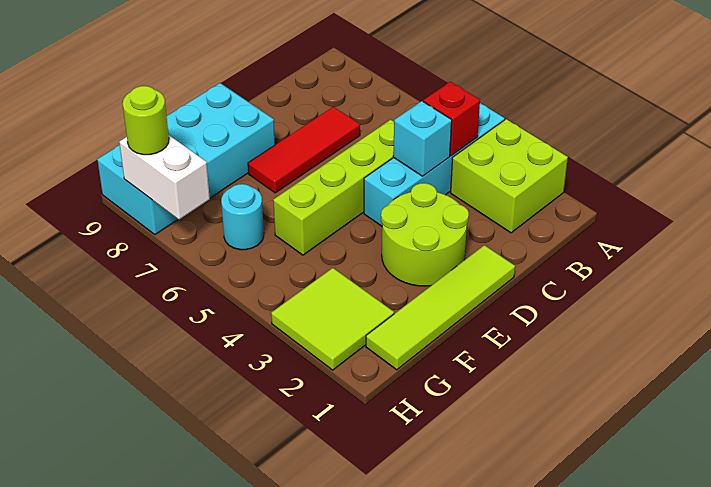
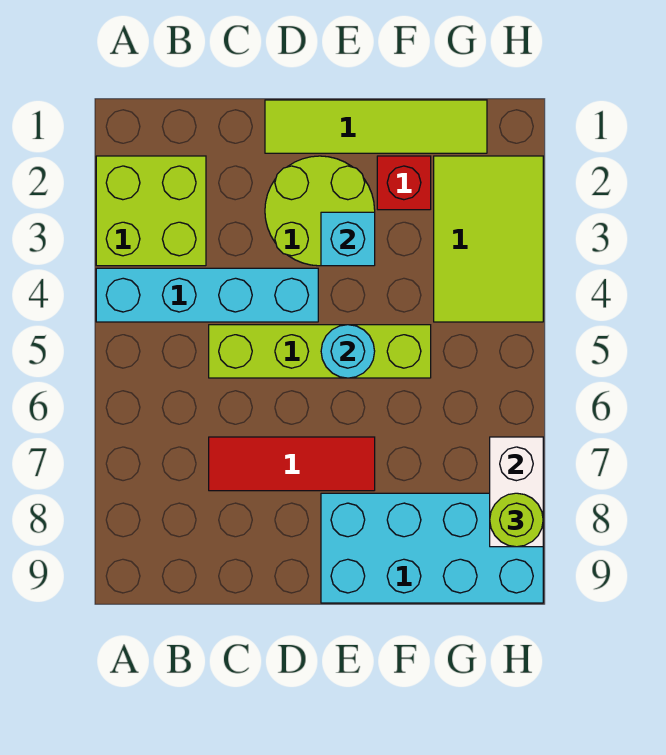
red 1x1 brick [423,82,480,156] -> red 1x1 brick moved to [377,156,431,210]
cyan 1x1 brick [393,101,452,176] -> cyan 1x1 brick moved to [321,212,375,266]
lime 2x2 tile [271,268,394,370] -> lime 2x3 tile [434,156,543,322]
cyan 1x1 round brick [221,184,264,250] -> cyan 1x1 round brick moved to [321,325,375,378]

